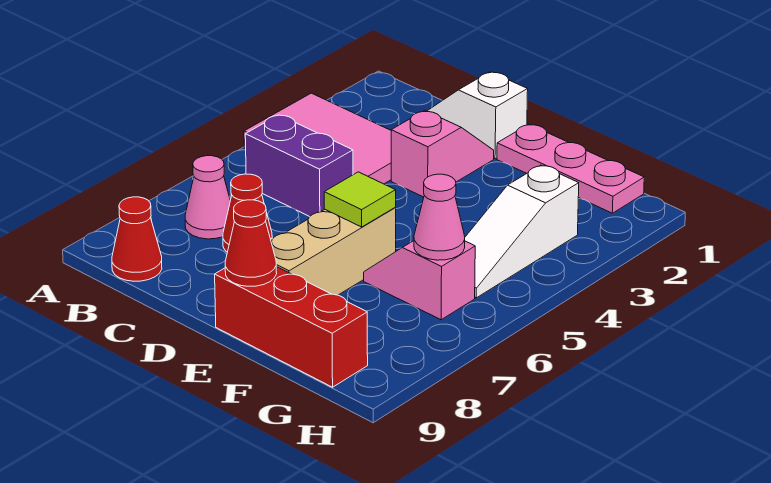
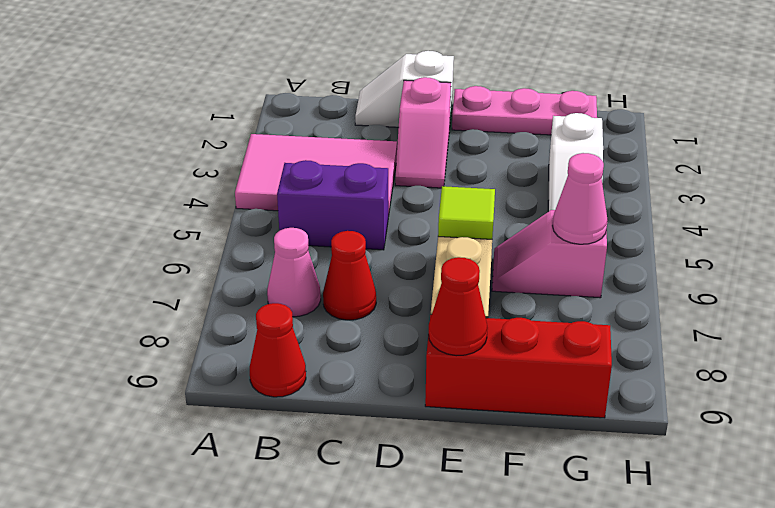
pink 1x2 slope [391,110,494,197] -> pink 1x2 slope turned to [395,77,451,188]

